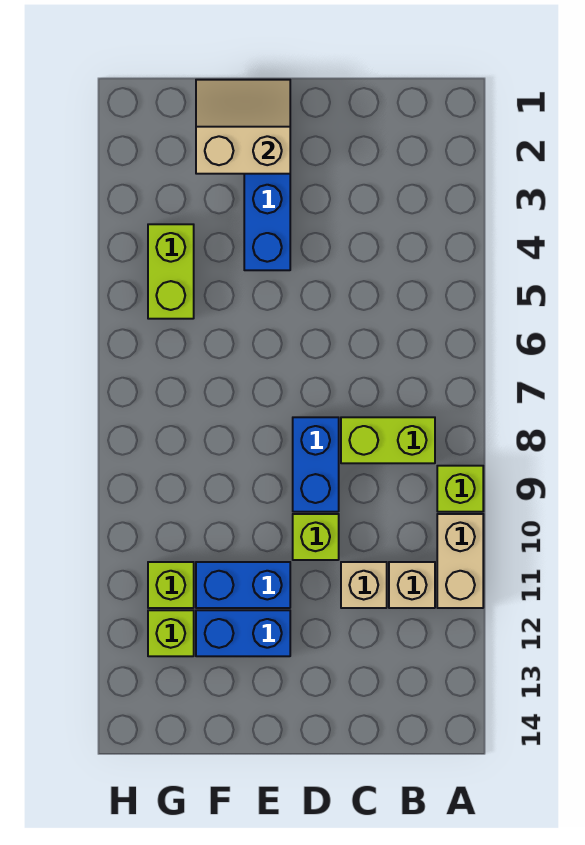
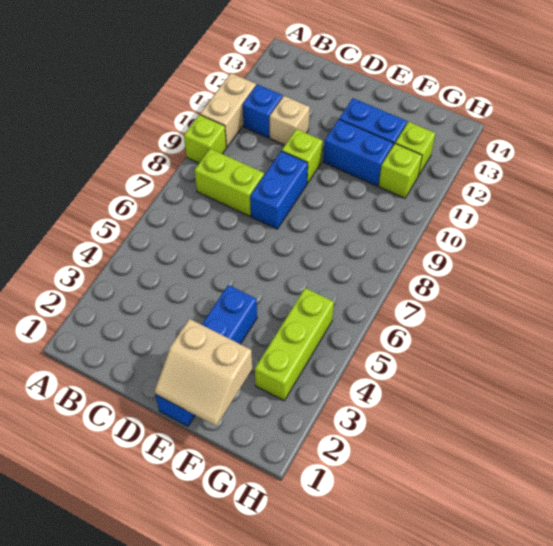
tan 1x1 brick [389,562,435,608] -> blue 1x1 brick [243,84,283,138]
lime 1x2 brick [148,224,194,319] -> lime 1x3 brick [255,288,334,401]

